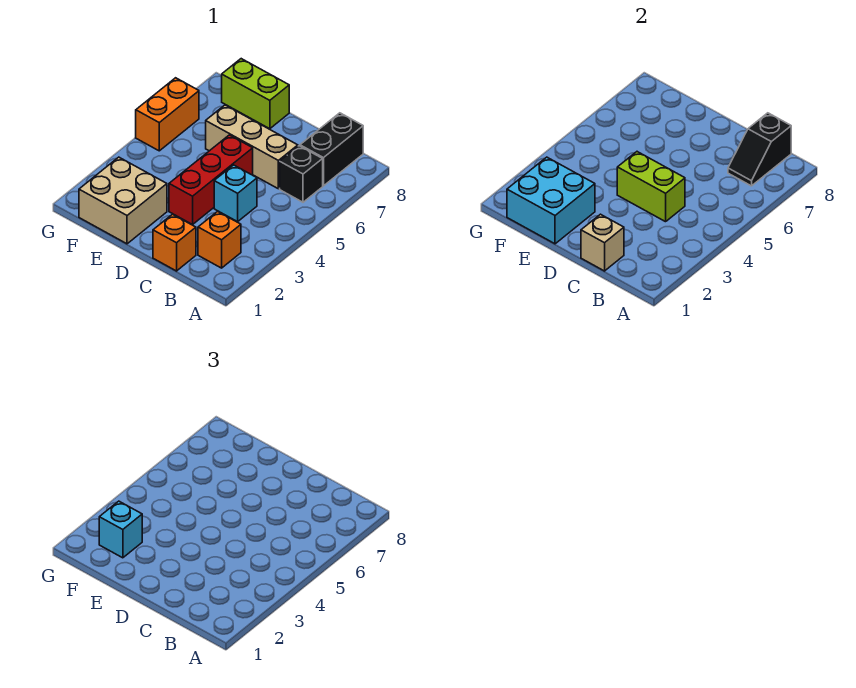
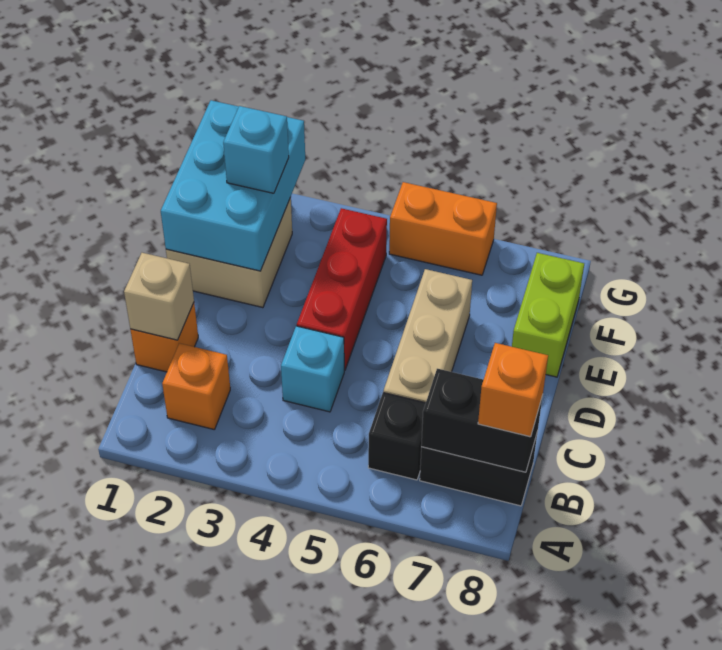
black 1x2 slope [728,113,791,186] -> black 1x2 brick [421,369,543,472]
none -> orange 1x1 brick [478,343,548,437]
lime 1x2 brick [617,152,685,222] -> none
red 1x3 brick [169,135,253,224] -> red 1x3 brick turned to [297,208,387,370]
cyan 2x2 brick [507,157,595,244] -> cyan 2x3 brick [161,100,305,271]

